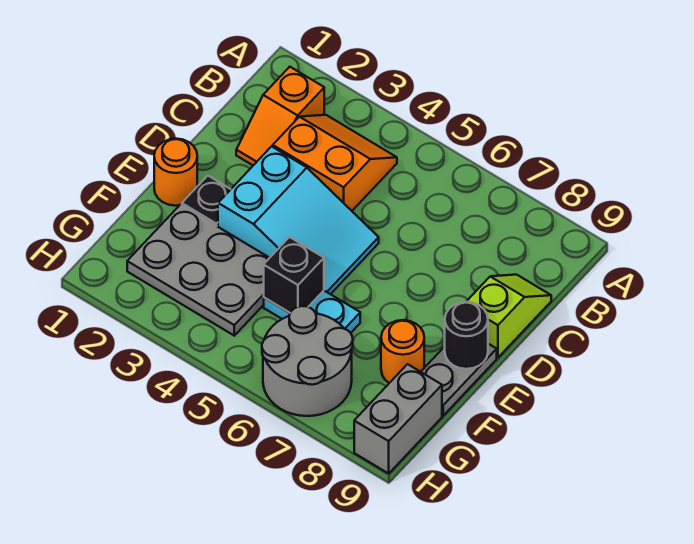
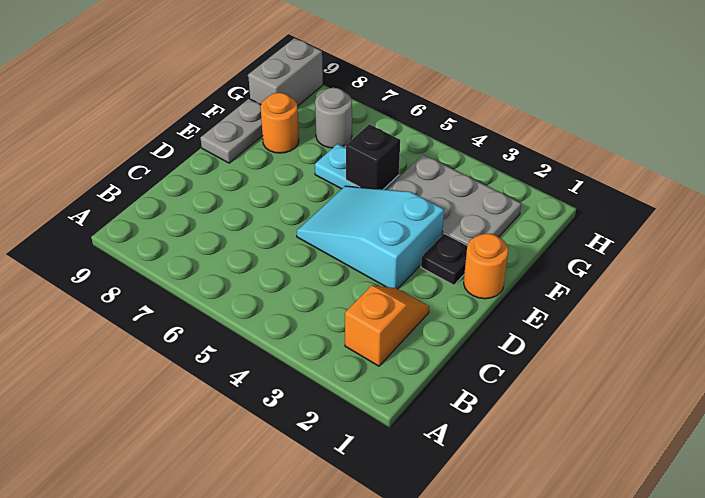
orange 2x2 slope [273,115,397,211] -> none
lime 1x2 slope [466,275,551,358] -> none
black 1x1 round brick [445,302,488,369] -> none
grey 2x2 round brick [262,306,353,416] -> grey 1x1 round brick [315,88,352,148]

